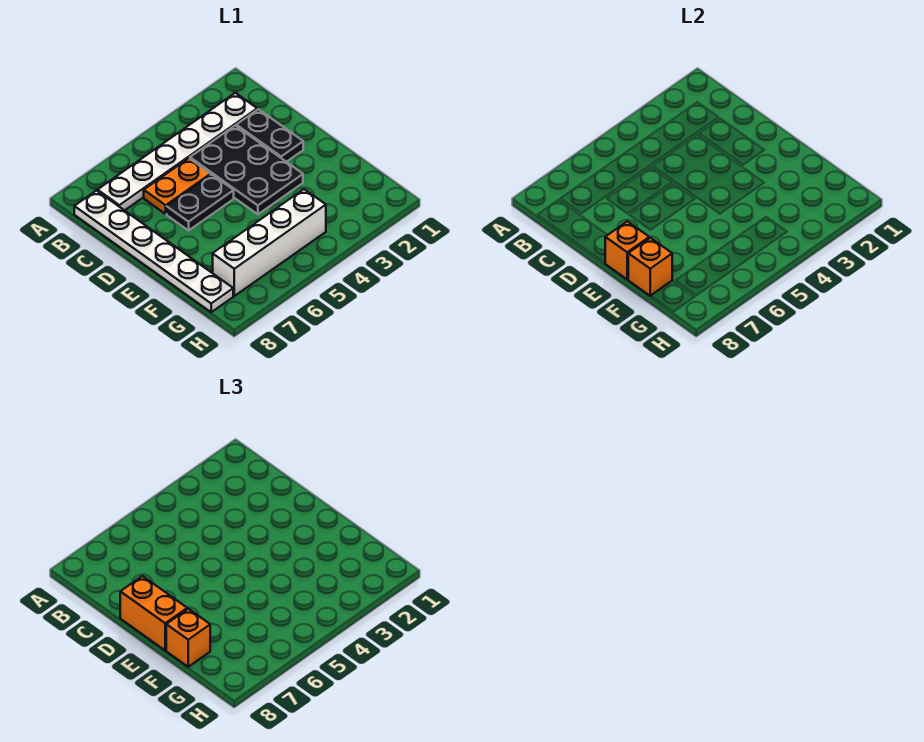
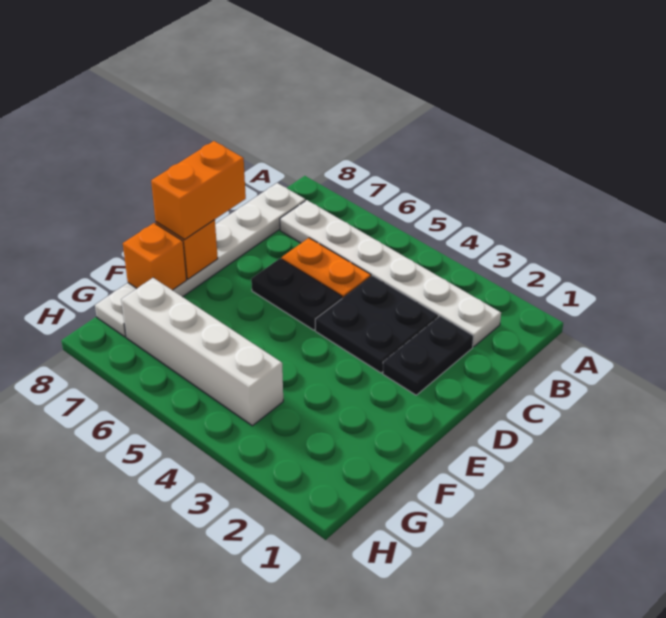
black 2x3 plate [190,126,303,214] -> black 2x2 plate [315,276,438,373]
orange 1x1 brick [166,609,210,667] -> none

